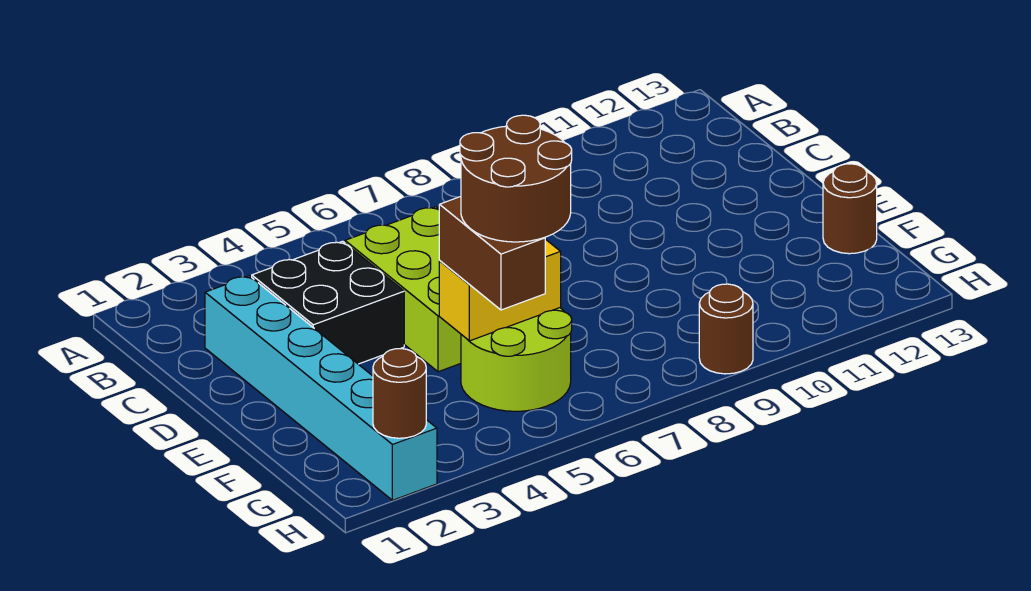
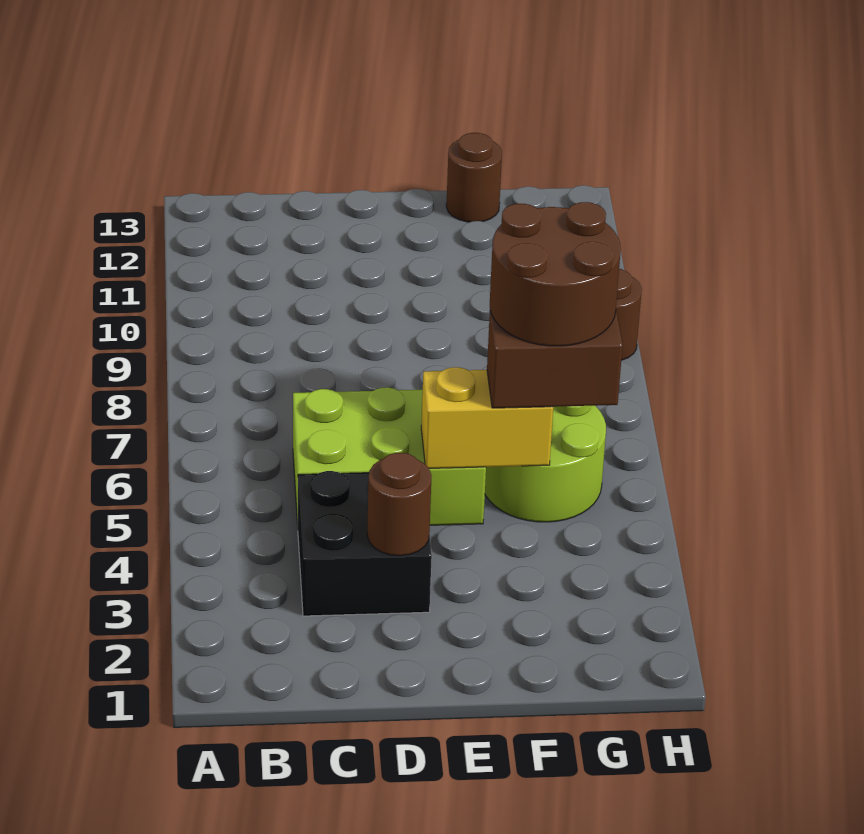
cyan 1x6 brick [205,276,437,500] -> none
yellow 1x2 brick [439,239,561,341] -> yellow 1x2 brick turned to [421,367,553,468]
brown 1x1 round brick [373,349,426,438] -> brown 1x1 round brick moved to [367,453,432,556]

